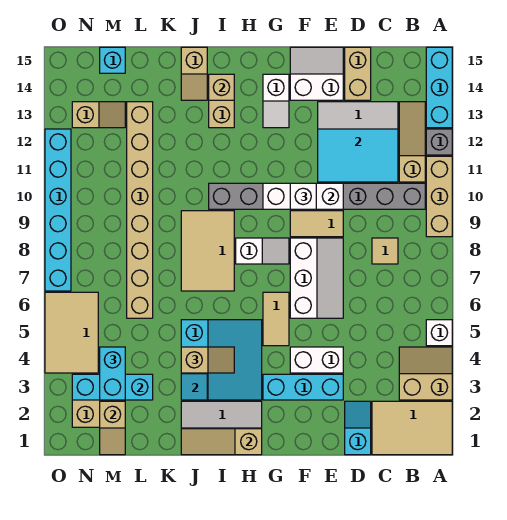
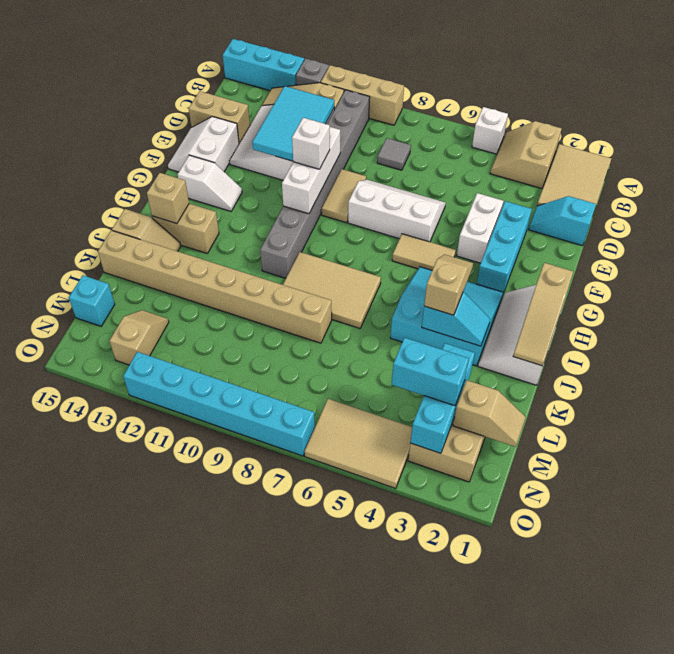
tan 1x1 tile [372,238,398,264] -> grey 1x1 tile [377,138,411,170]
white 1x2 slope [236,238,289,264] -> none
tan 1x8 brick [127,102,153,318] -> tan 1x8 brick moved to [98,230,332,343]

